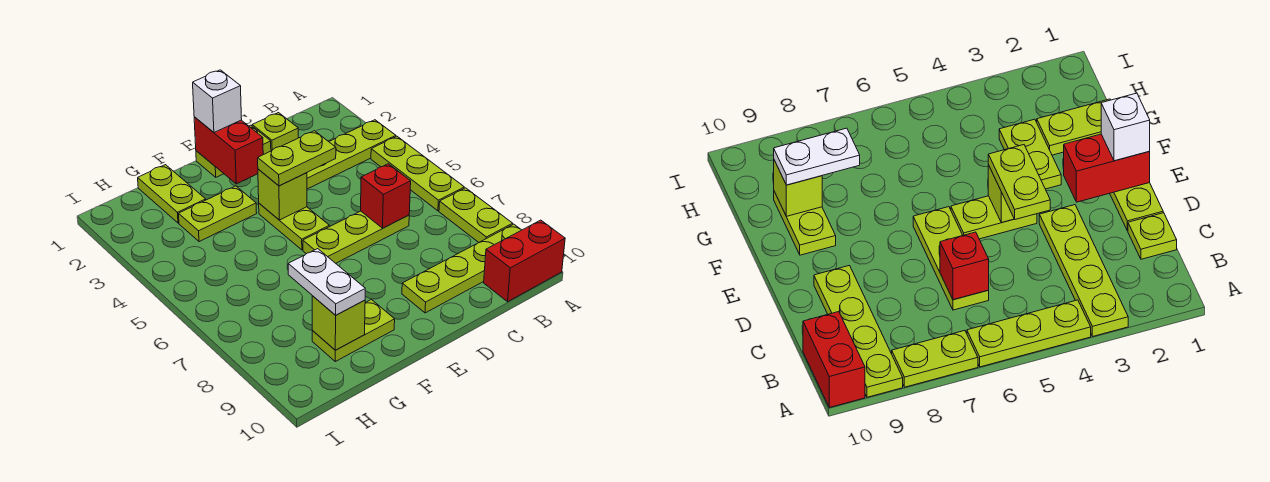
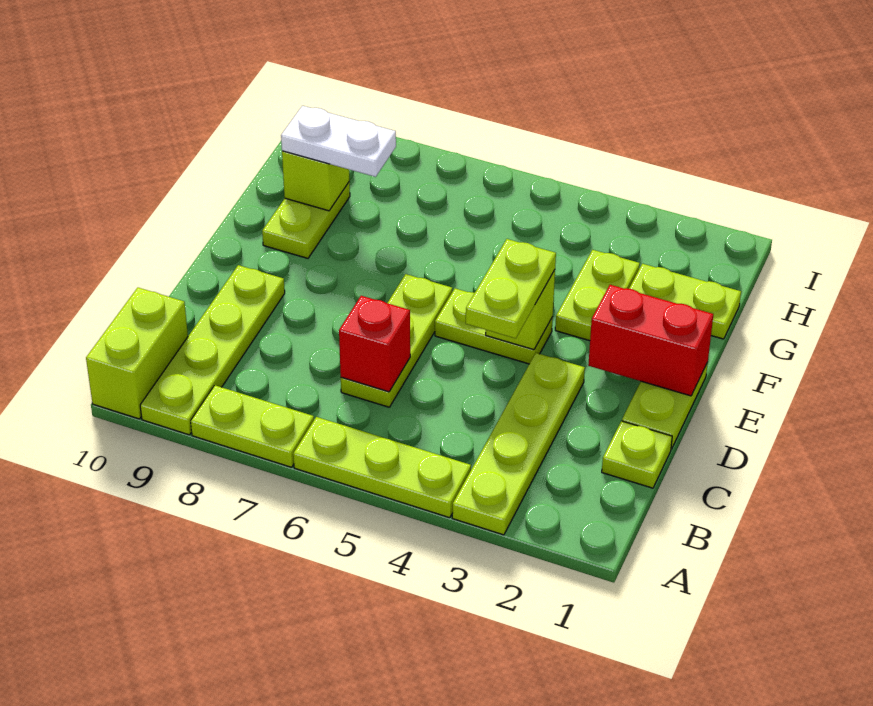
red 1x2 brick [484,220,565,302] -> lime 1x2 brick [86,288,188,419]
white 1x1 brick [193,70,242,132] -> none

